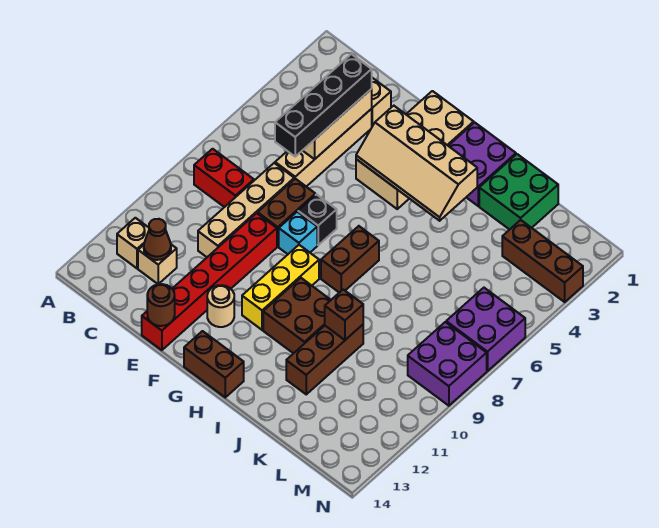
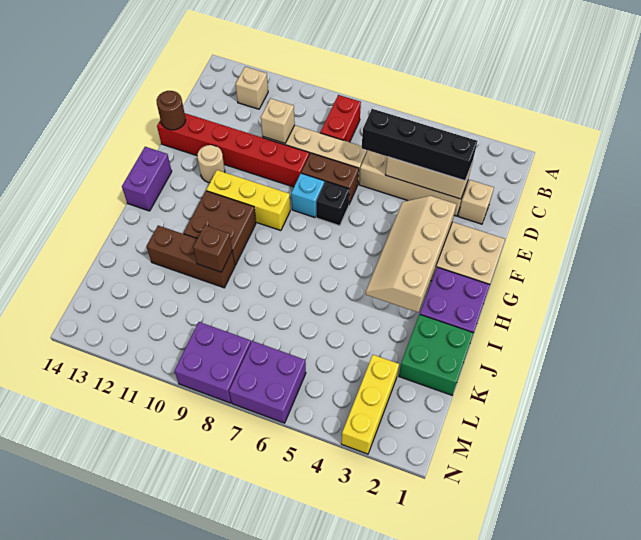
tan 1x1 brick [138,245,177,284] -> tan 1x1 brick moved to [261,99,295,143]
brown 1x1 cone [144,219,171,260] -> none
brown 1x2 brick [184,331,244,397] -> purple 1x2 brick [122,147,172,211]
brown 1x2 brick [321,226,379,293] -> none
brown 1x3 brick [502,220,583,302] -> yellow 1x3 brick [341,355,399,454]

